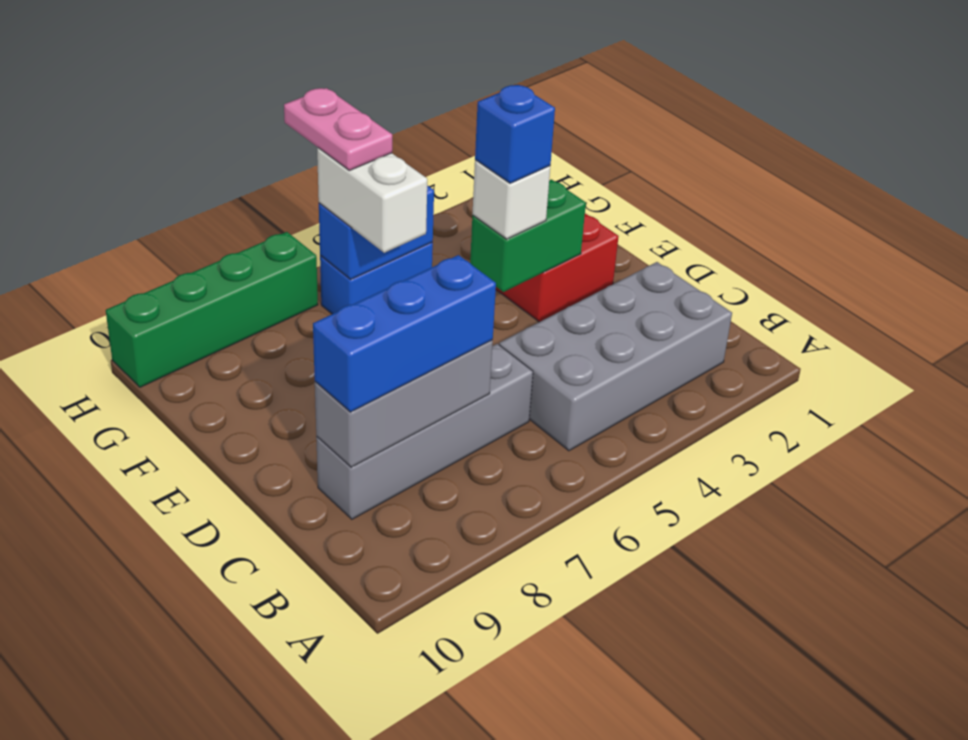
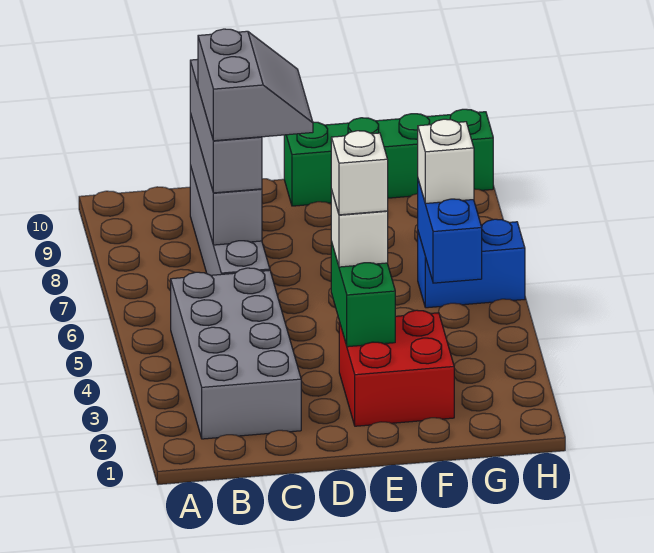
blue 1x3 brick [313,255,496,412] -> grey 1x3 brick [190,59,262,193]
none -> grey 2x2 slope [198,29,313,141]
blue 1x1 brick [475,85,555,183] -> white 1x1 brick [331,131,388,215]
white 1x2 brick [317,147,427,253] -> white 1x1 brick [418,119,474,203]
blue 1x2 brick [320,243,433,314] -> blue 1x2 brick turned to [418,219,525,308]
pink 1x2 plate [284,88,392,170] -> none
green 1x4 brick [106,232,318,387] -> green 1x4 brick turned to [284,109,493,206]

